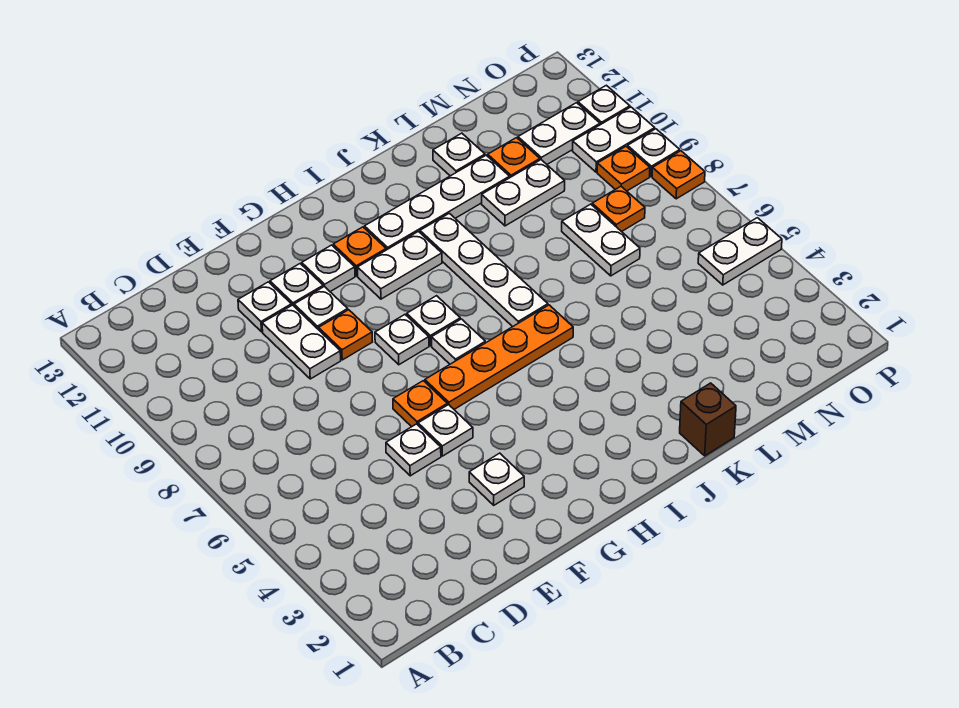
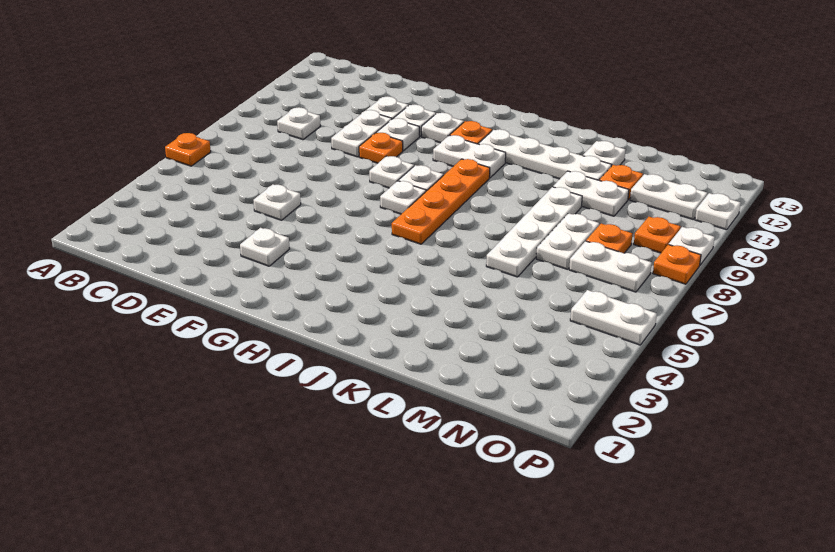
white 1x1 plate [418,405,473,456] -> white 1x1 plate moved to [277,107,320,140]
orange 1x1 plate [393,381,447,427] -> orange 1x1 plate moved to [165,133,211,166]
orange 1x4 plate [425,305,573,409] -> orange 1x4 plate turned to [392,159,490,244]
white 1x4 plate [420,213,548,327] -> white 1x4 plate moved to [486,187,582,277]
brown 1x1 brick [680,383,736,456] -> none
white 1x2 plate [573,107,655,172] -> white 1x2 plate moved to [569,241,652,292]

